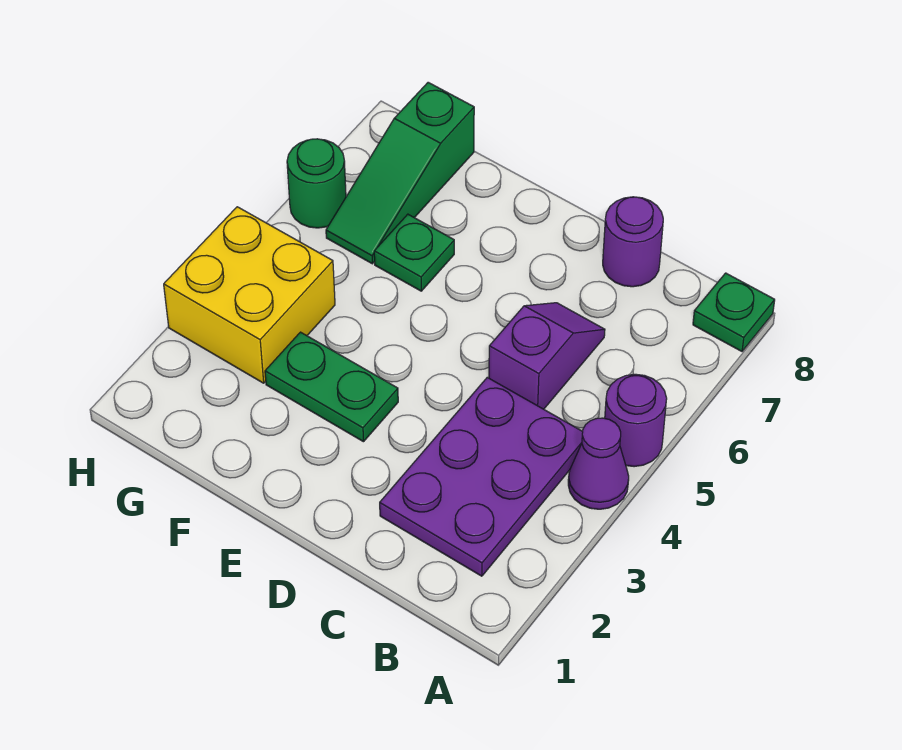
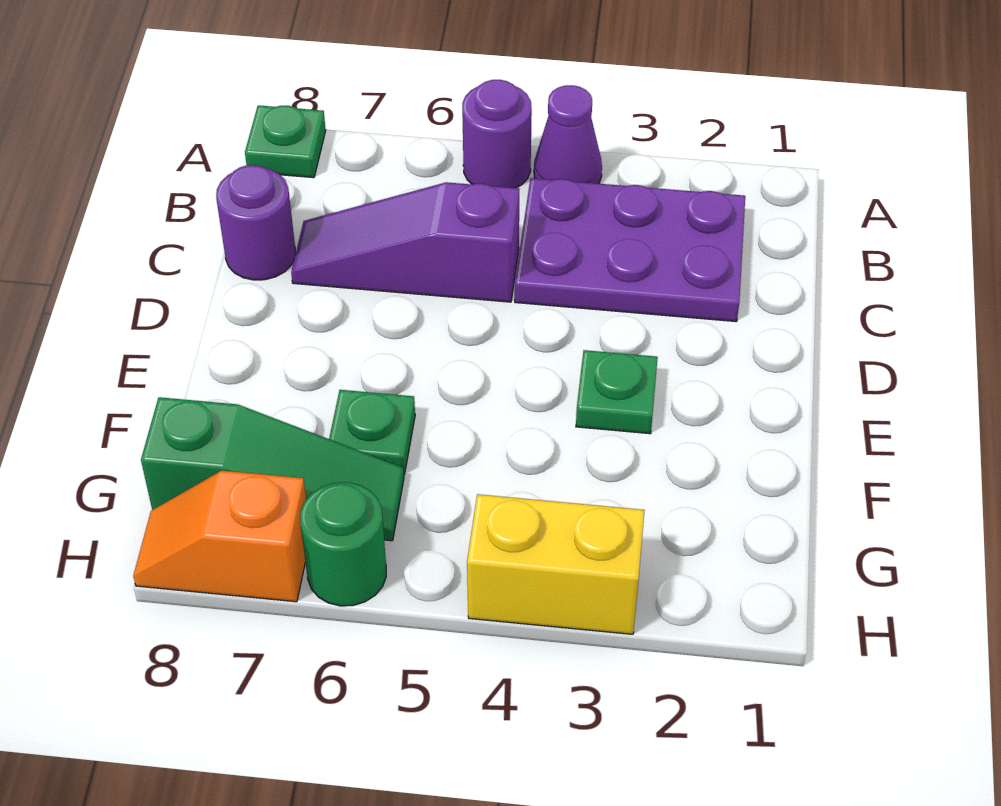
purple 1x2 slope [489,303,605,409] -> purple 1x3 slope [291,182,519,302]
green 1x2 plate [265,332,398,442] -> green 1x1 plate [576,350,658,434]
yellow 2x2 brick [164,207,335,383] -> yellow 1x2 brick [467,494,645,634]
none -> orange 1x2 slope [133,471,306,602]

